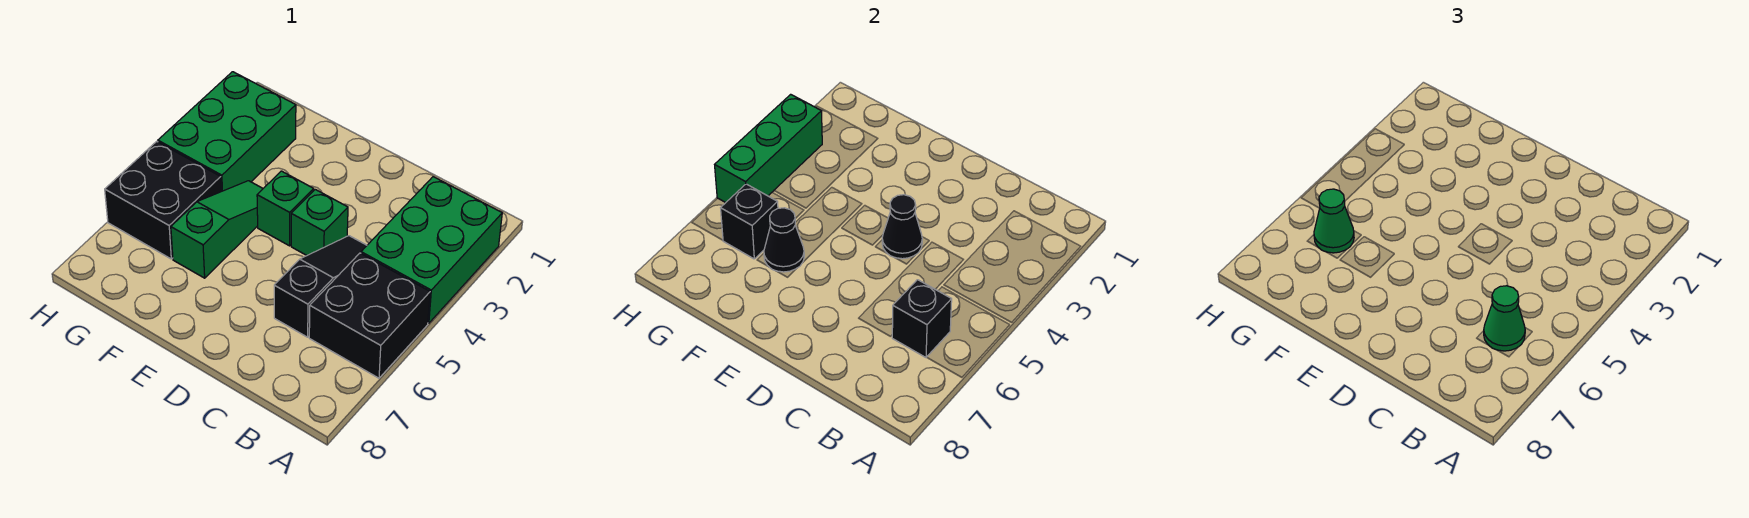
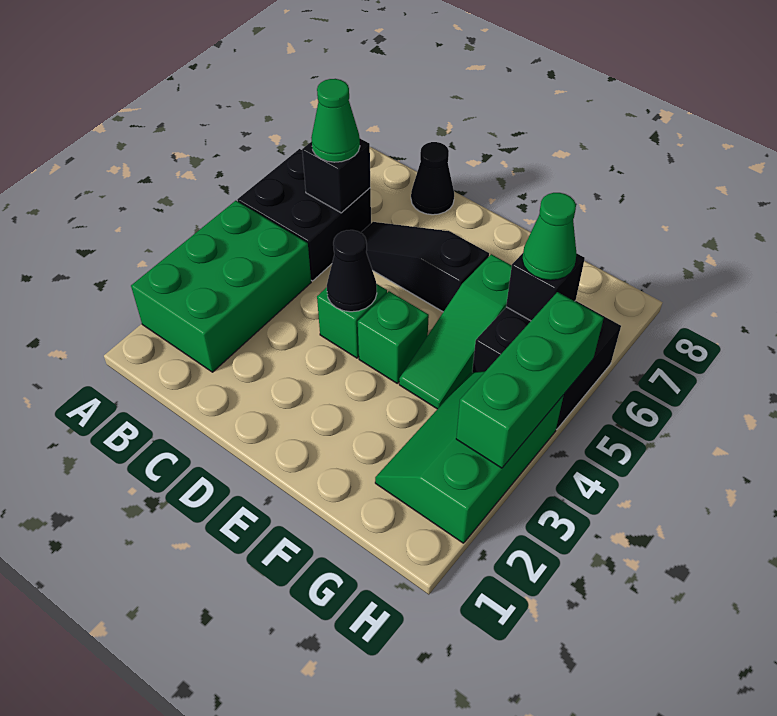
black 1x3 slope [274,236,367,337] -> black 1x3 slope turned to [361,222,489,312]
black 1x1 cone [764,208,804,272] -> black 1x1 cone moved to [411,142,454,215]
green 2x3 brick [158,72,296,191] -> green 2x3 slope [375,371,564,543]

